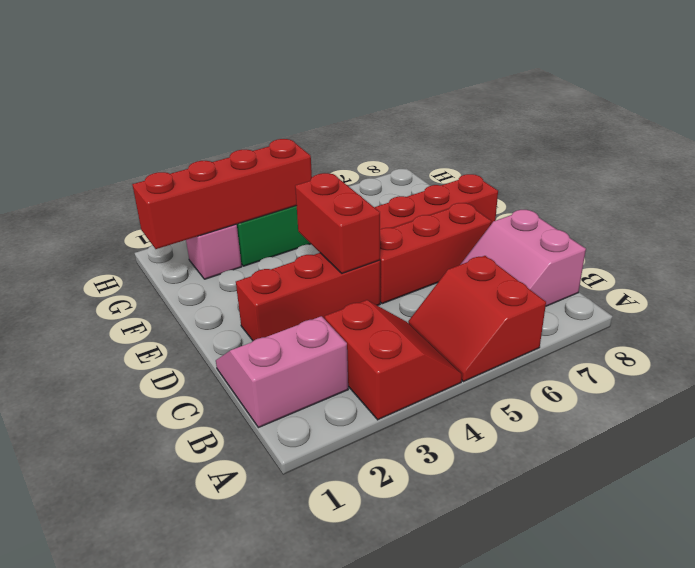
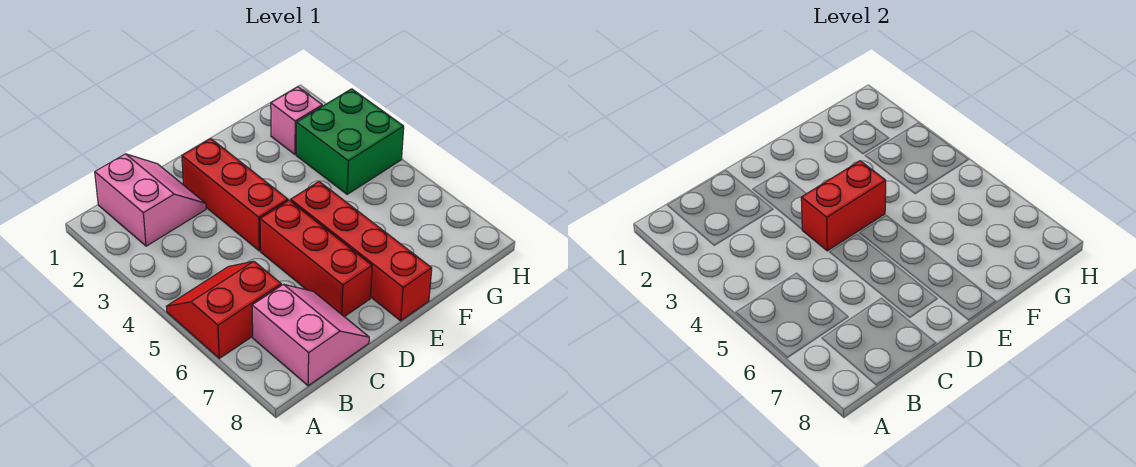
red 2x2 slope [325,300,462,420] -> none
pink 2x2 slope [460,210,586,306] -> pink 2x2 slope turned to [252,284,369,386]
red 1x4 brick [132,139,312,249] -> none

